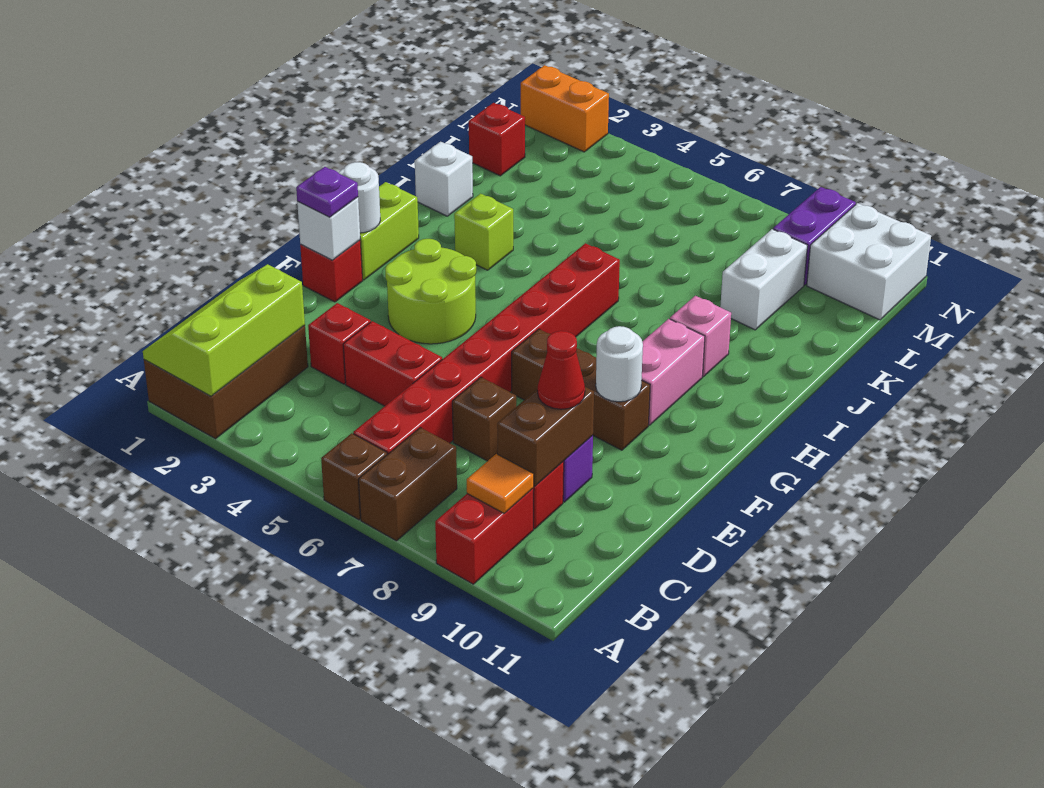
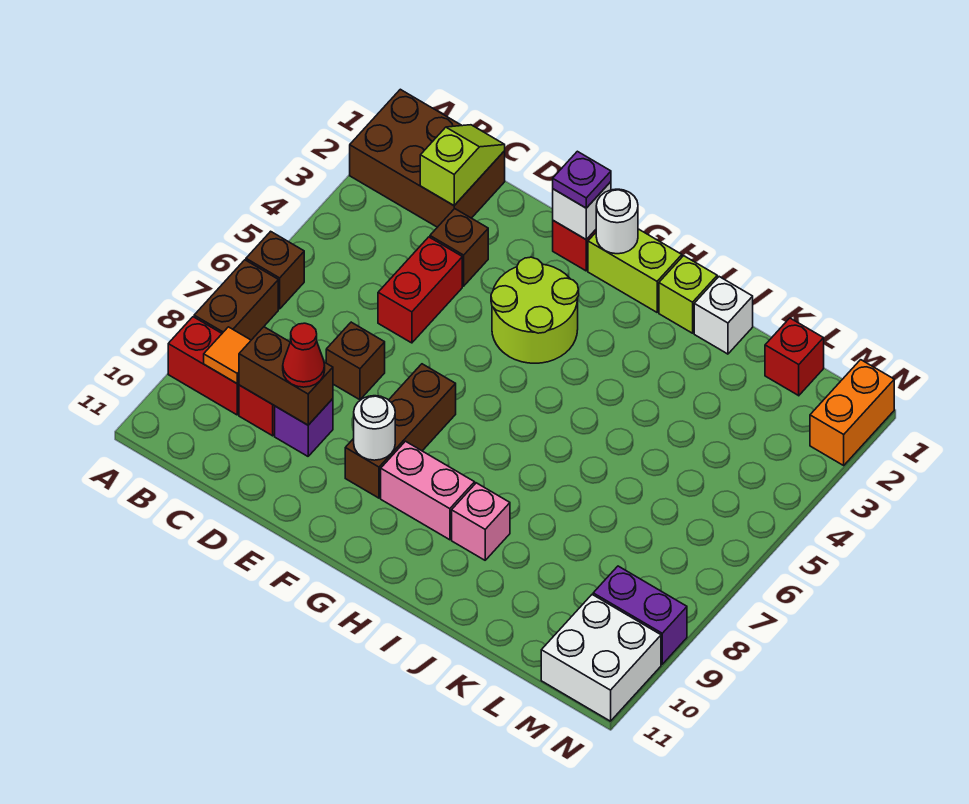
lime 2x3 slope [143,264,305,396] -> lime 1x2 slope [420,125,505,205]
brown 1x2 brick [359,428,457,541] -> brown 1x2 brick turned to [194,260,278,340]
red 1x8 brick [353,243,620,455] -> none
red 1x1 brick [308,303,371,384] -> brown 1x1 brick [430,209,488,286]
lime 1x1 brick [454,194,513,270] -> lime 1x1 brick moved to [659,256,717,333]
white 1x2 brick [720,229,808,330] -> none

